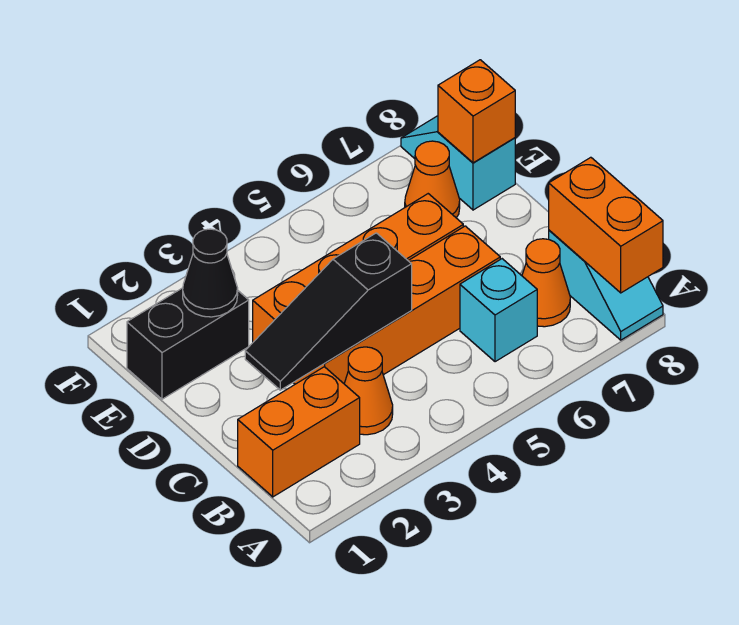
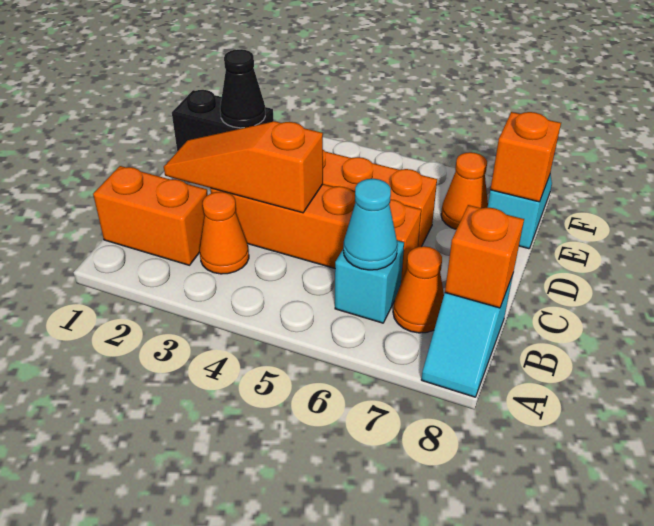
orange 1x2 brick [549,157,663,293] -> orange 1x1 brick [445,205,524,308]
none -> cyan 1x1 cone [343,179,398,270]
black 1x3 slope [245,233,412,390] -> orange 1x3 slope [164,121,323,213]

